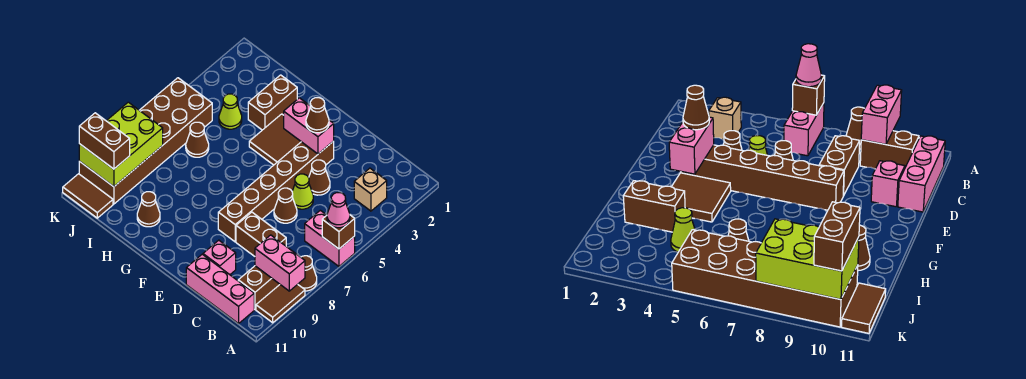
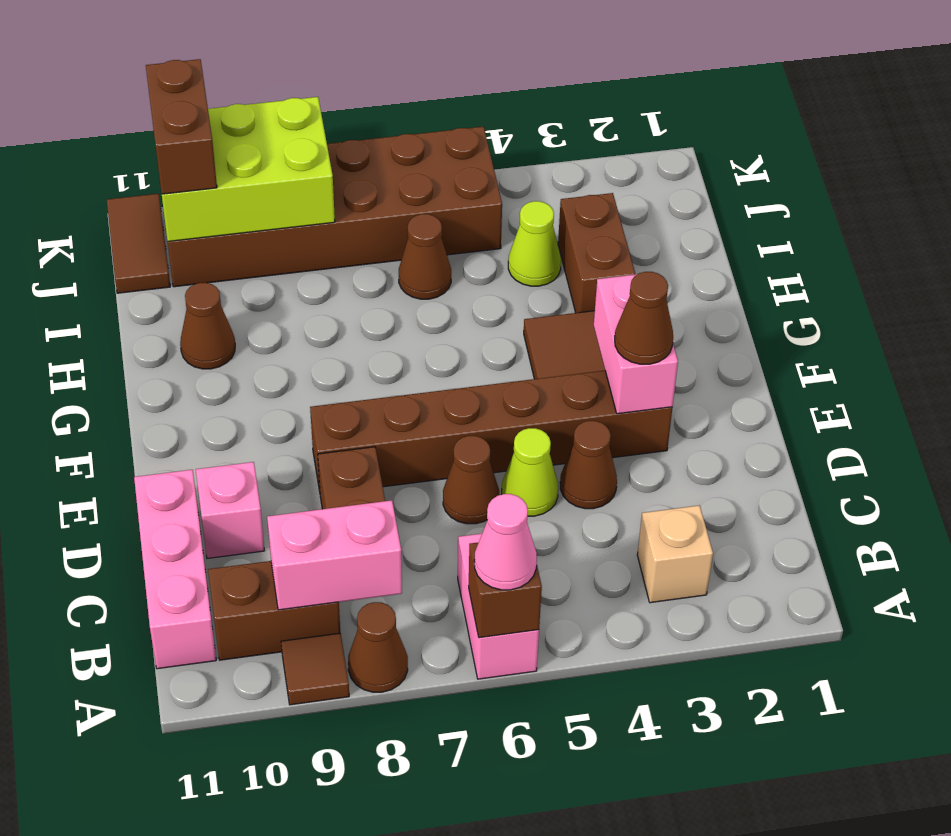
brown 1x2 tile [256,284,305,323] -> brown 1x1 tile [281,633,349,705]
pink 1x2 brick [255,235,305,291] -> pink 1x2 brick turned to [267,500,402,610]
brown 1x2 brick [248,75,297,130] -> brown 1x2 brick turned to [558,193,635,313]

